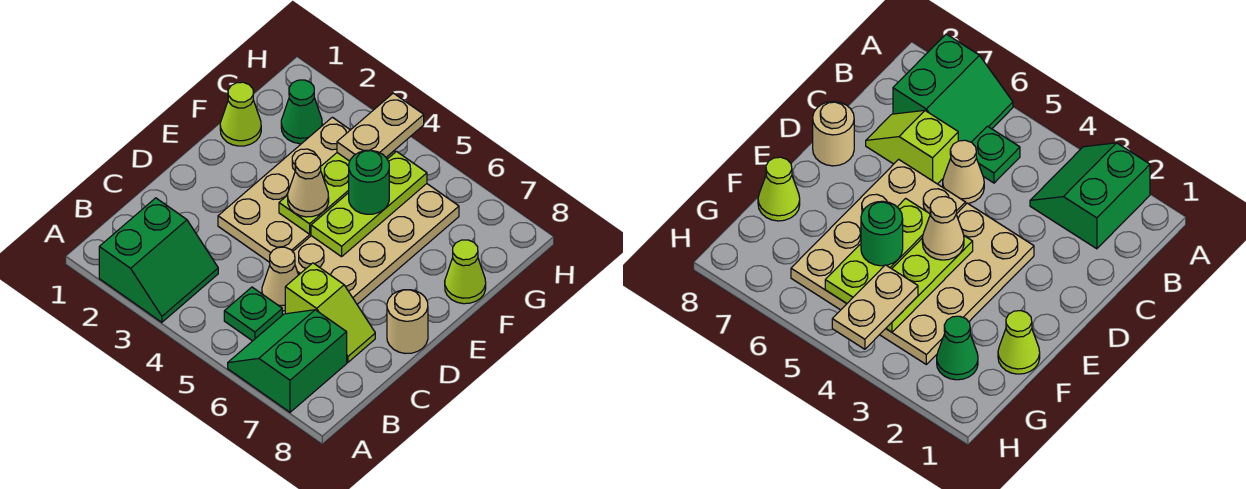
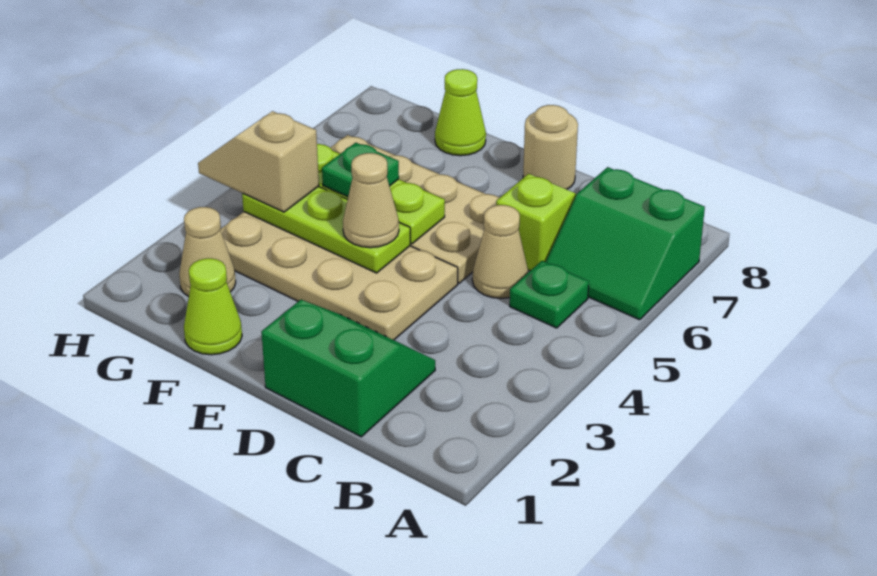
green 2x2 slope [99,198,218,322] -> green 2x2 slope moved to [261,300,435,437]
green 1x1 round brick [349,150,389,214] -> green 1x1 plate [322,143,399,197]
green 1x1 cone [281,80,322,144] -> tan 1x1 cone [179,207,236,297]
tan 1x2 plate [337,93,424,161] -> tan 1x2 slope [198,111,319,212]

